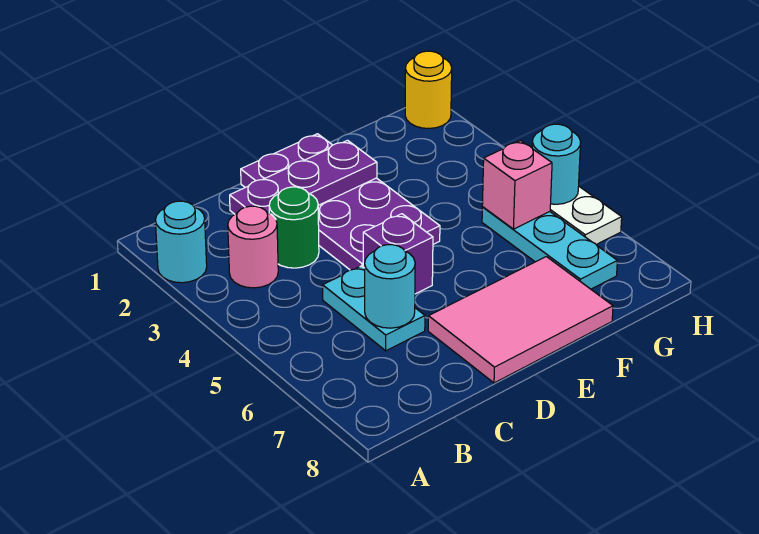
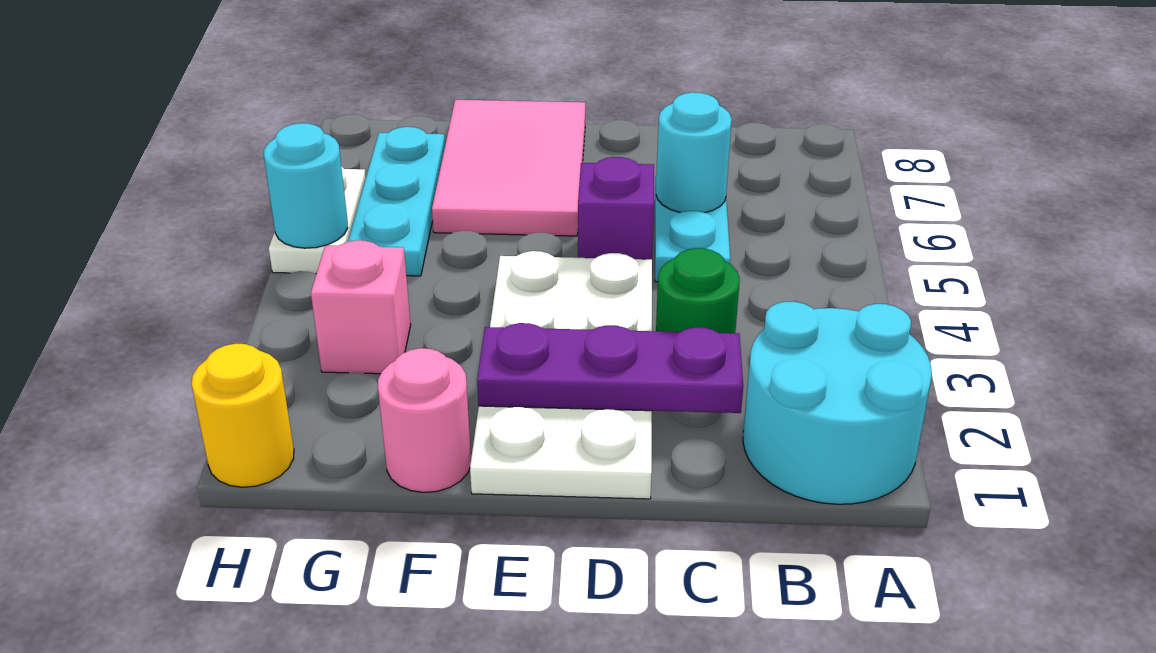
cyan 1x1 round brick [155,201,207,283] -> cyan 2x2 round brick [743,302,932,504]
pink 1x1 round brick [228,206,278,288] -> pink 1x1 round brick moved to [378,348,471,492]
purple 2x4 plate [241,134,440,270] -> white 2x4 plate [470,251,652,499]
pink 2x3 tile [428,257,613,383] -> pink 2x3 tile turned to [432,100,585,236]
pink 1x1 brick [482,141,552,229] -> pink 1x1 brick moved to [311,240,411,374]

